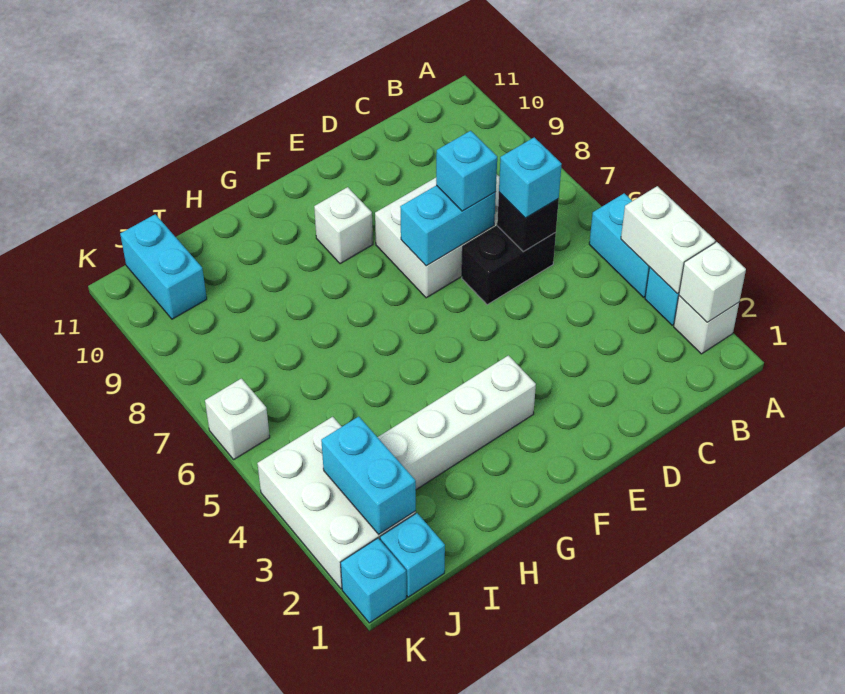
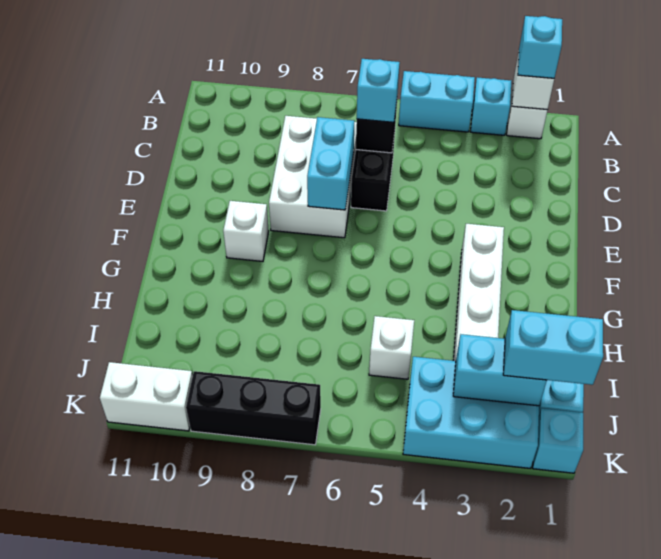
white 1x2 brick [621,186,715,293] -> white 1x2 brick moved to [100,362,193,431]
cyan 1x1 brick [436,131,497,211] -> cyan 1x1 brick moved to [518,16,562,78]
white 2x3 brick [257,417,416,589] -> cyan 2x3 brick [403,357,539,468]
cyan 1x2 brick [120,214,207,319] -> cyan 1x2 brick moved to [503,310,603,385]
white 1x1 brick [205,379,270,459] -> white 1x1 brick moved to [369,316,414,379]
none -> black 1x3 brick [186,371,321,445]

